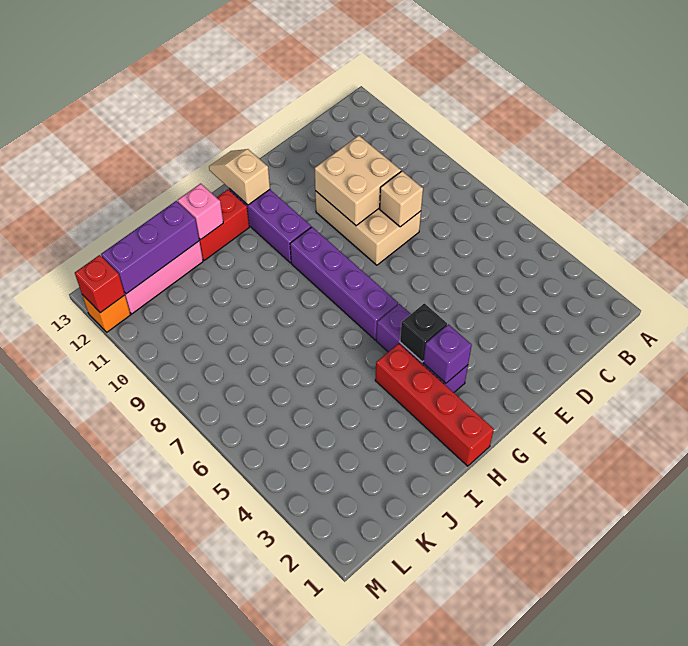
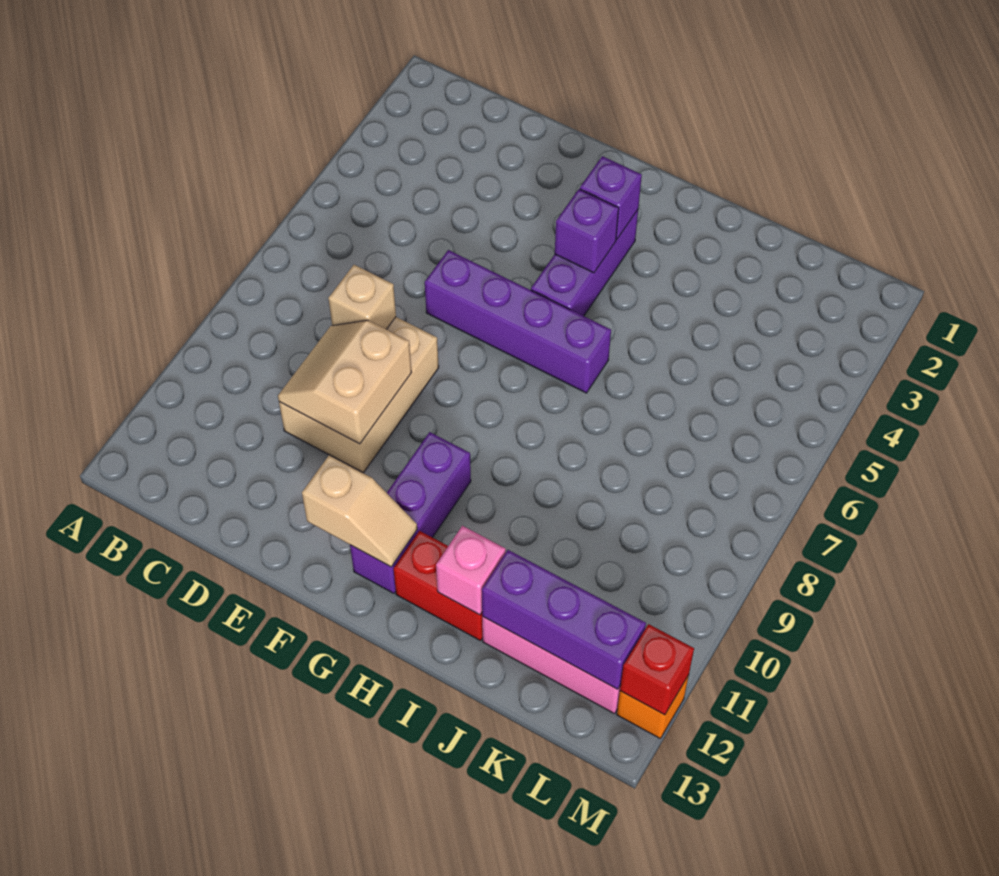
tan 2x2 brick [314,135,401,226] -> tan 2x2 slope [278,320,412,444]
black 1x1 brick [400,303,447,362] -> purple 1x1 brick [555,189,619,273]
purple 1x4 brick [290,227,398,340] -> purple 1x4 brick turned to [425,250,611,393]
tan 1x2 slope [209,149,270,205] -> tan 1x2 slope turned to [302,455,417,567]
red 1x4 brick [375,344,494,466] -> none

